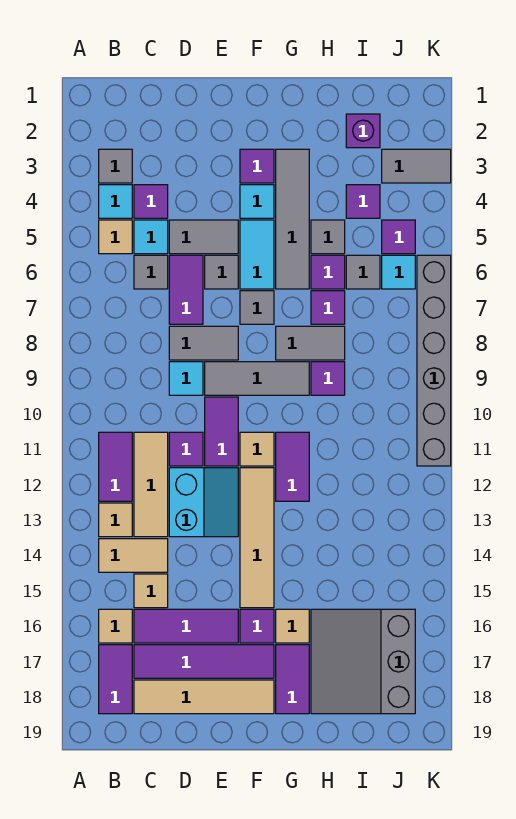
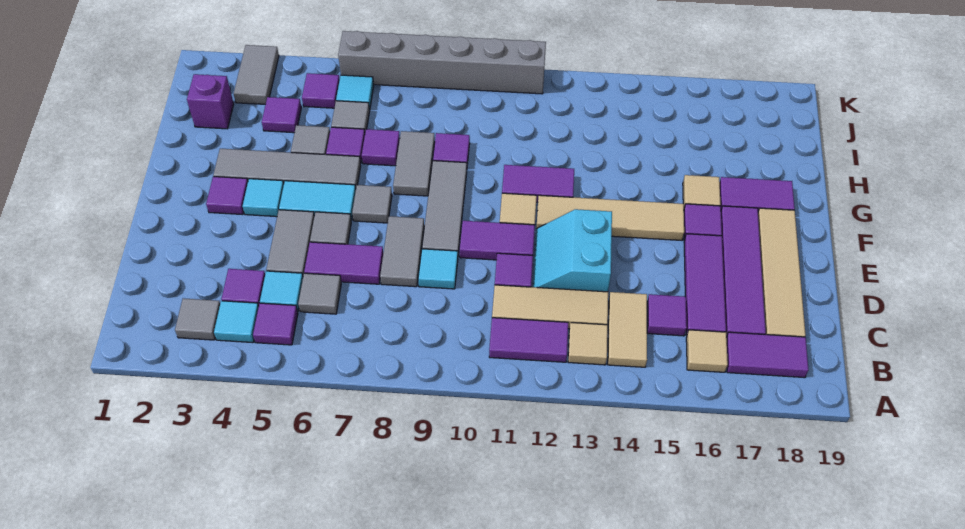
tan 1x1 tile [99,220,132,254] -> purple 1x1 tile [253,303,298,345]
tan 1x1 tile [134,574,168,608] -> purple 1x1 tile [647,294,687,336]
cyan 2x2 slope [169,468,238,537] -> cyan 2x2 slope turned to [533,209,612,292]
grey 3x3 slope [311,609,415,714] -> none

